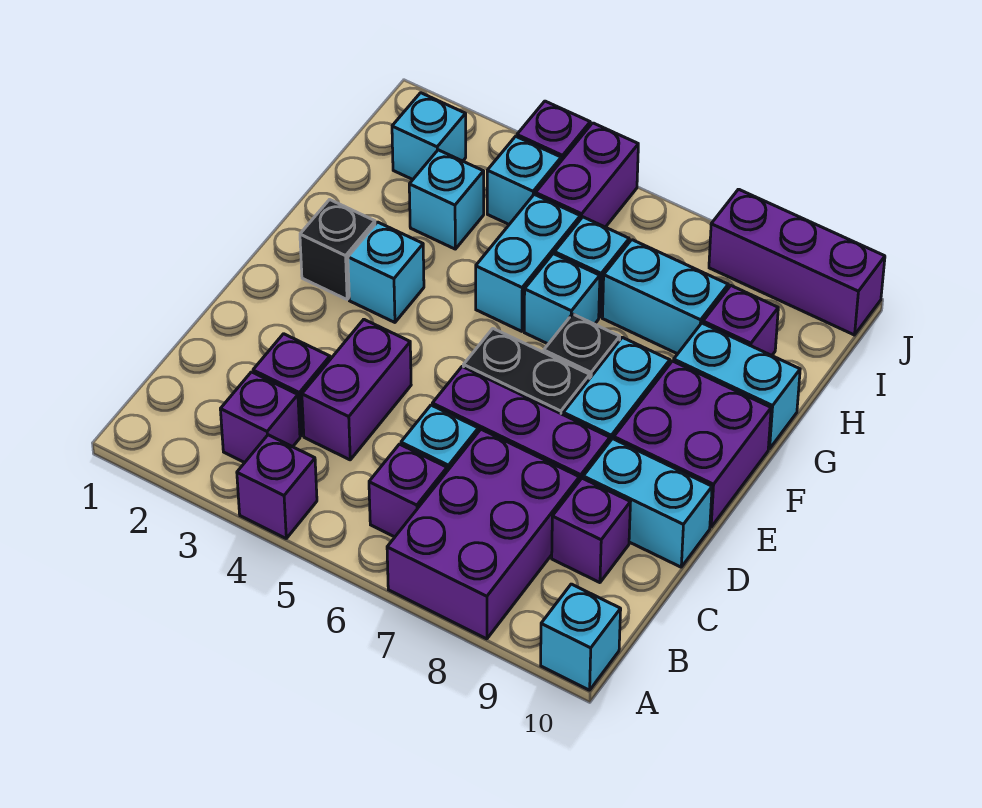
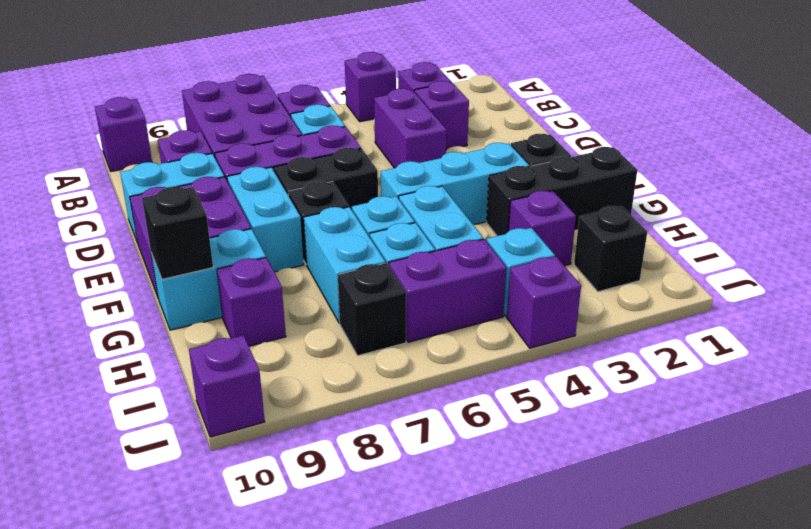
cyan 1x1 brick [541,584,621,690] -> purple 1x1 brick [95,97,152,172]
cyan 1x1 brick [348,222,424,322] -> cyan 1x3 brick [381,143,529,225]
none -> black 1x3 brick [487,147,637,236]
none -> black 1x1 brick [142,187,213,279]
cyan 1x1 brick [409,150,484,249] -> purple 1x1 brick [509,191,576,266]
cyan 1x2 brick [602,240,728,354] -> cyan 1x2 brick turned to [304,207,385,323]
cyan 1x1 brick [392,93,466,180] -> black 1x1 brick [574,206,647,292]
purple 1x2 brick [536,123,638,227] -> purple 1x2 brick turned to [389,239,507,342]
none -> black 1x1 brick [338,263,406,356]
purple 1x3 brick [709,189,885,335] -> purple 1x1 brick [189,335,265,437]

